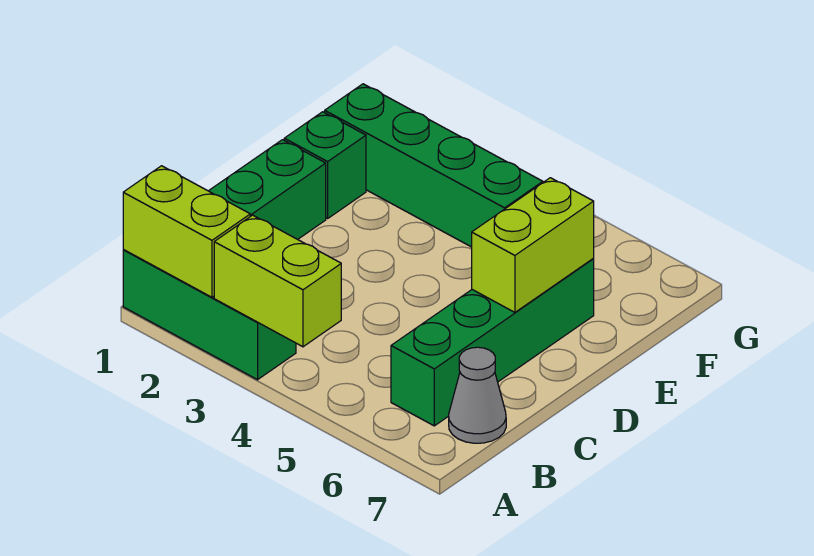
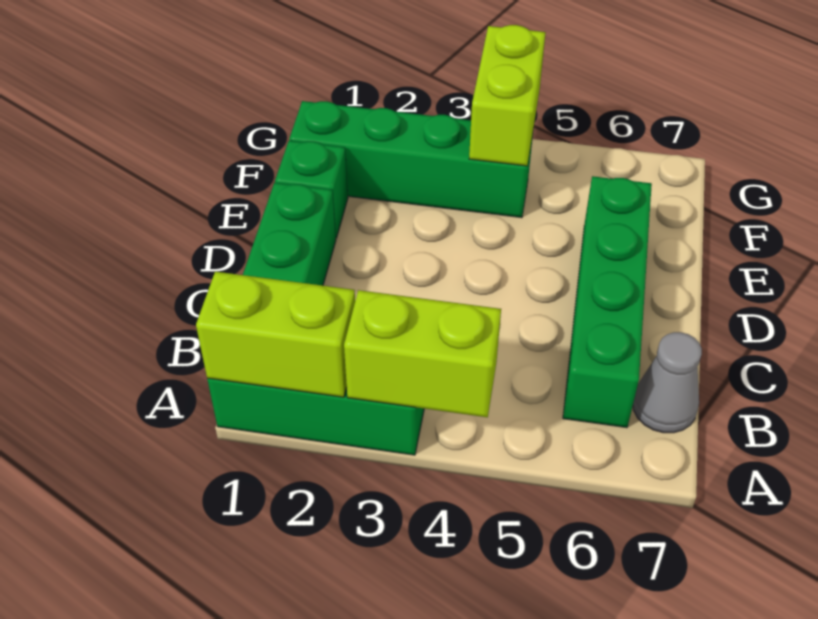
lime 1x2 brick [472,178,594,312] -> lime 1x2 brick moved to [469,25,546,166]

